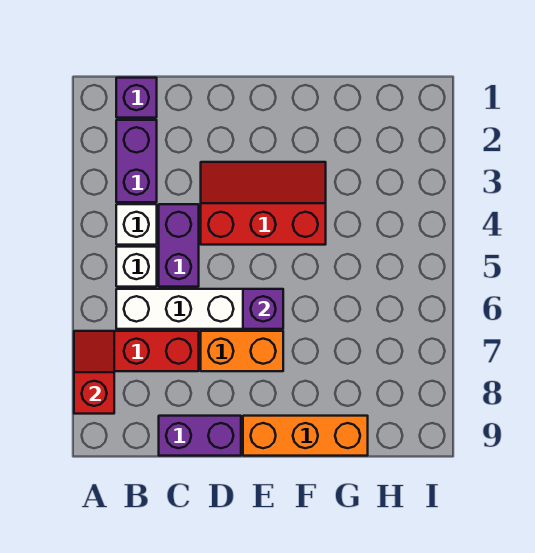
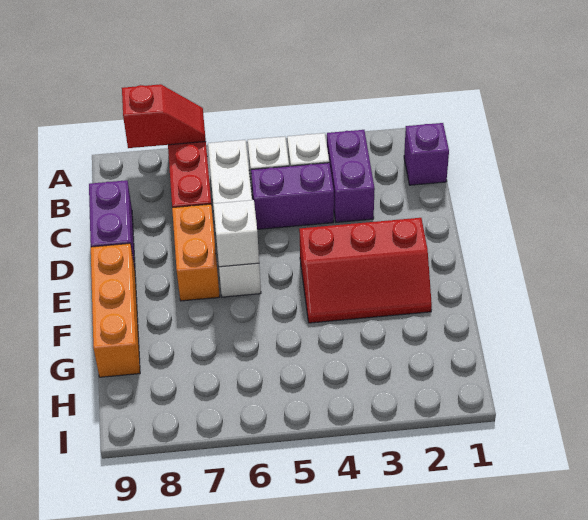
purple 1x2 brick [116,120,157,202] -> purple 1x2 brick turned to [327,130,375,222]
red 2x3 slope [201,162,326,245] -> red 2x3 slope turned to [299,218,432,323]
purple 1x1 brick [243,289,283,329] -> white 1x1 brick [213,200,259,267]

